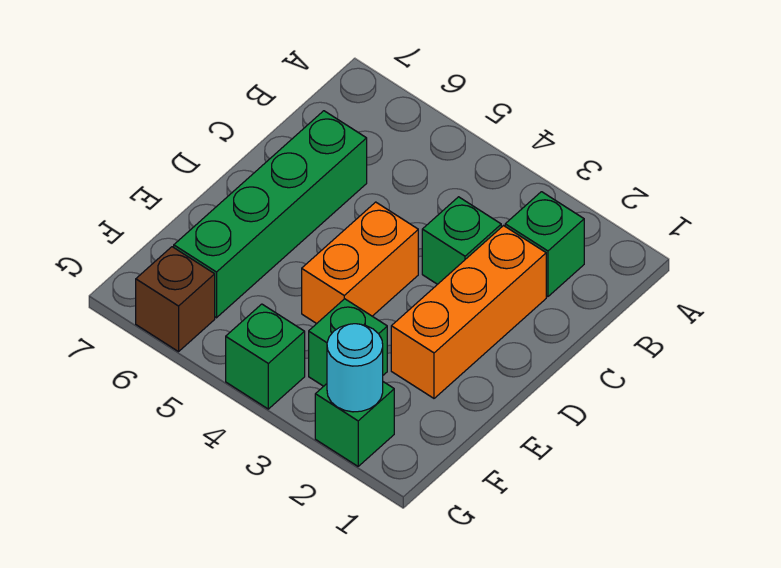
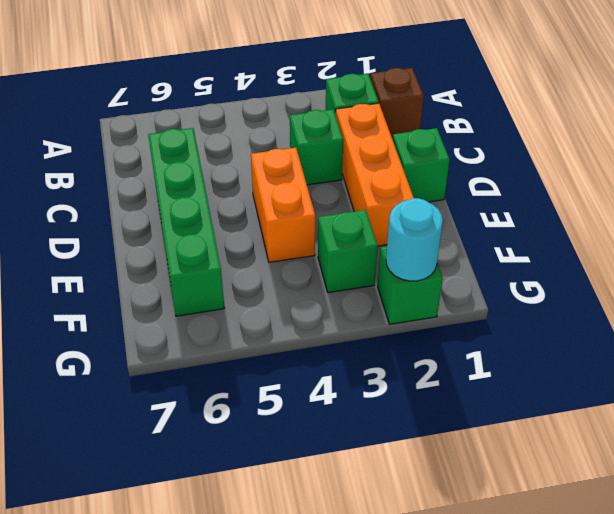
green 1x1 brick [226,304,305,409] -> green 1x1 brick moved to [393,128,450,202]
brown 1x1 brick [136,247,215,352] -> brown 1x1 brick moved to [370,68,424,139]

